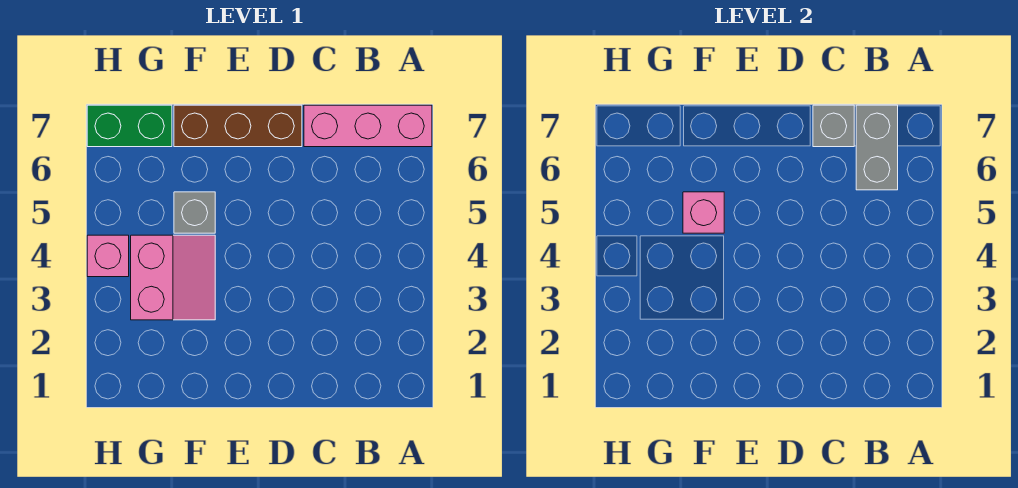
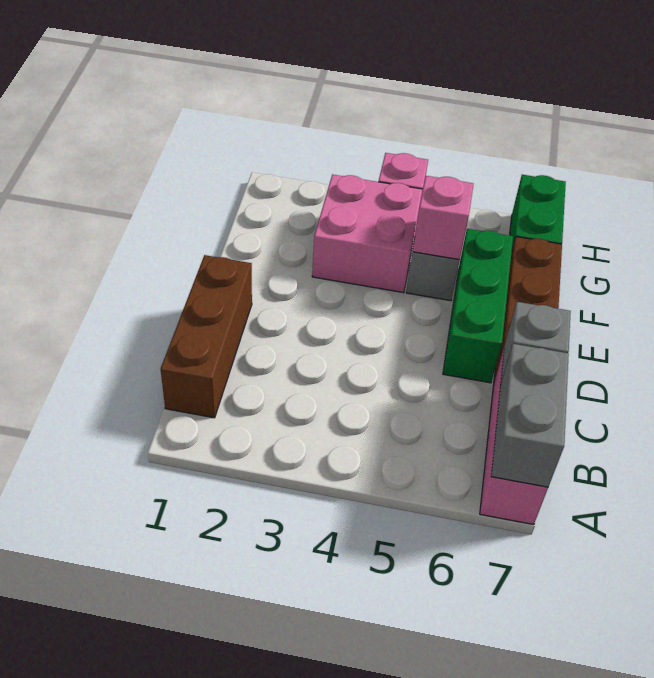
none -> brown 1x3 brick [161,255,252,418]
grey 1x2 brick [856,105,898,190] -> grey 1x2 brick turned to [491,344,569,487]
none -> green 1x3 brick [443,229,513,383]
pink 2x2 slope [131,235,215,320] -> pink 2x2 brick [312,175,422,293]

